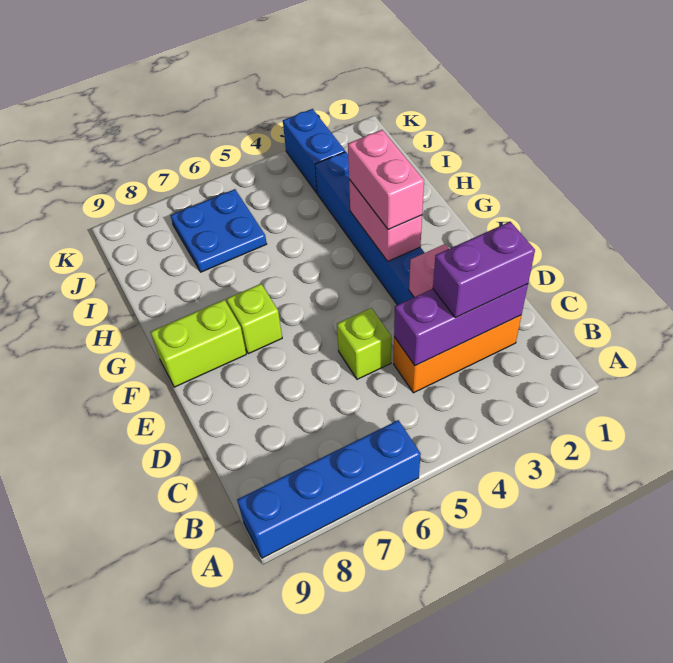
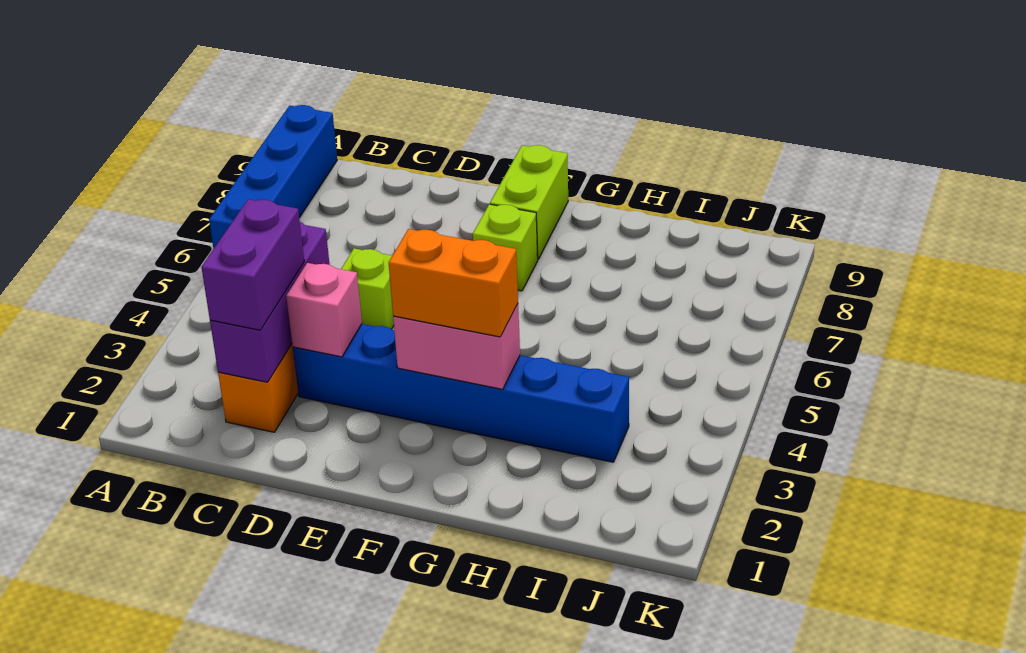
pink 1x2 brick [348,130,424,230] -> orange 1x2 brick [389,229,518,337]
blue 2x2 plate [170,189,267,272] -> none
blue 1x2 brick [283,109,345,193] -> none

